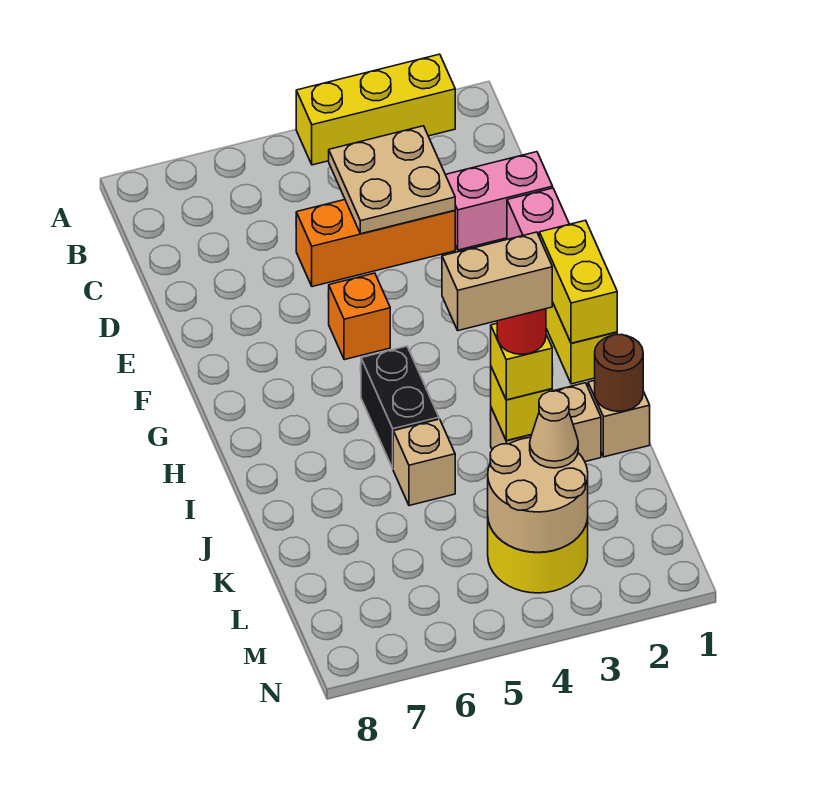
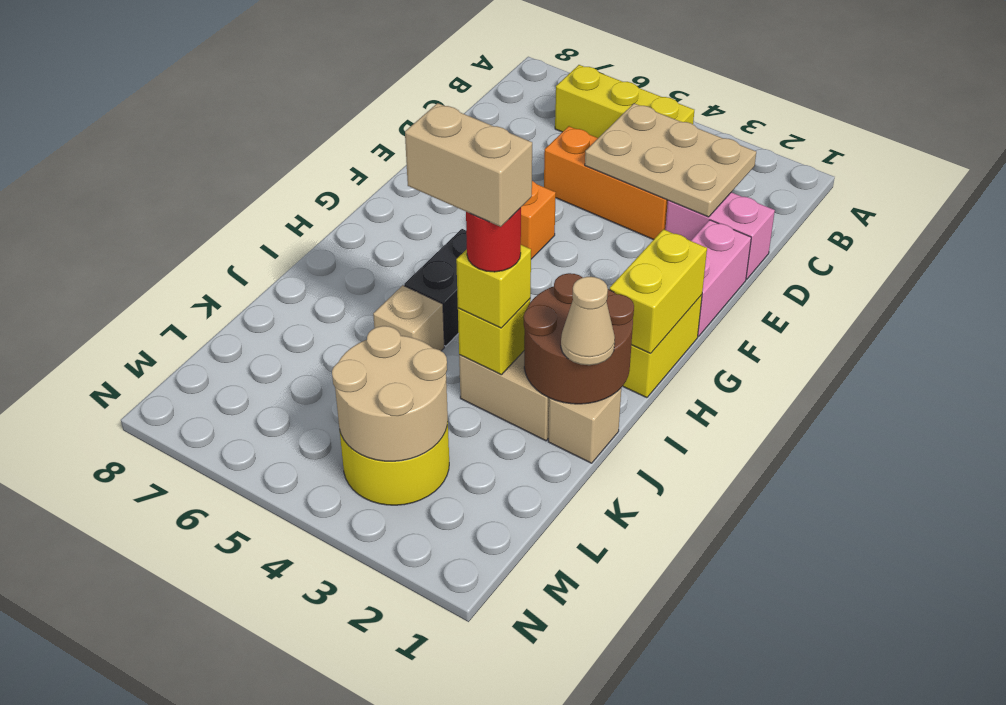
yellow 1x3 brick [296,54,455,165] -> yellow 1x3 brick moved to [555,65,694,138]
tan 2x2 plate [329,126,455,234] -> tan 2x3 plate [585,103,756,217]
brown 1x1 round brick [595,334,643,411] -> brown 2x2 round brick [524,273,634,404]
tan 1x1 cone [530,391,578,468] -> tan 1x1 cone moved to [561,277,615,365]

